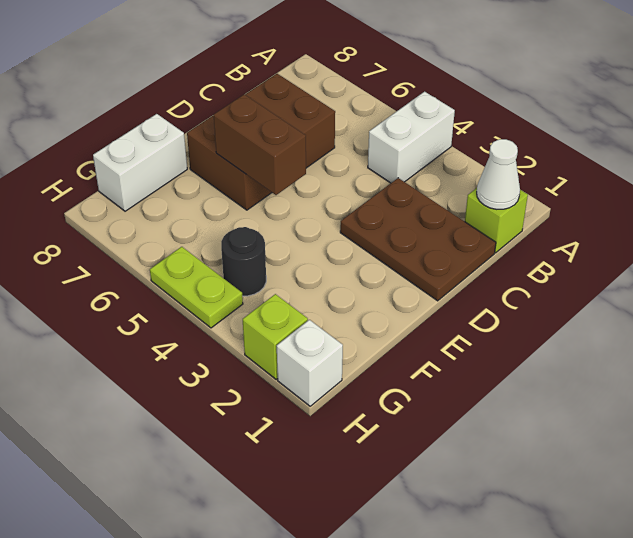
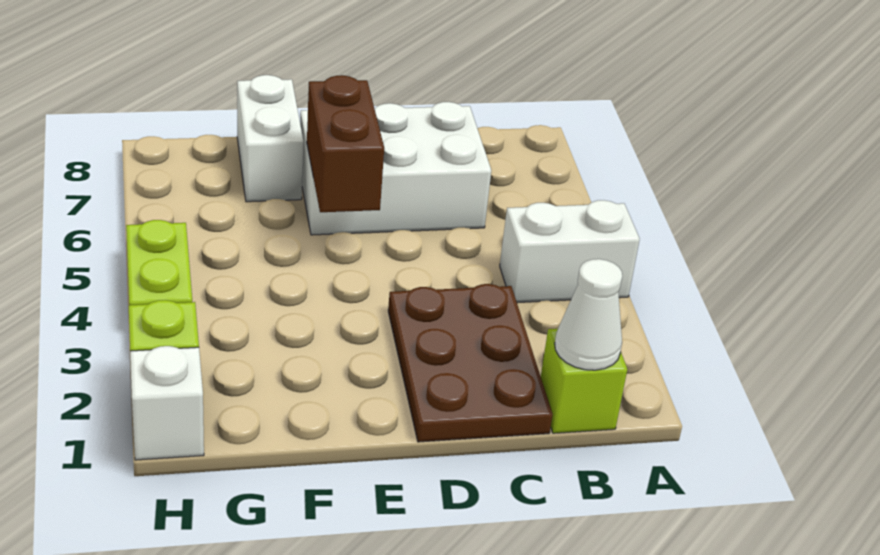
brown 2x3 brick [187,74,335,210] -> white 2x3 brick [300,102,491,235]
white 1x2 brick [93,114,187,211] -> white 1x2 brick turned to [237,75,304,202]
black 1x1 round brick [221,227,266,296] -> none

